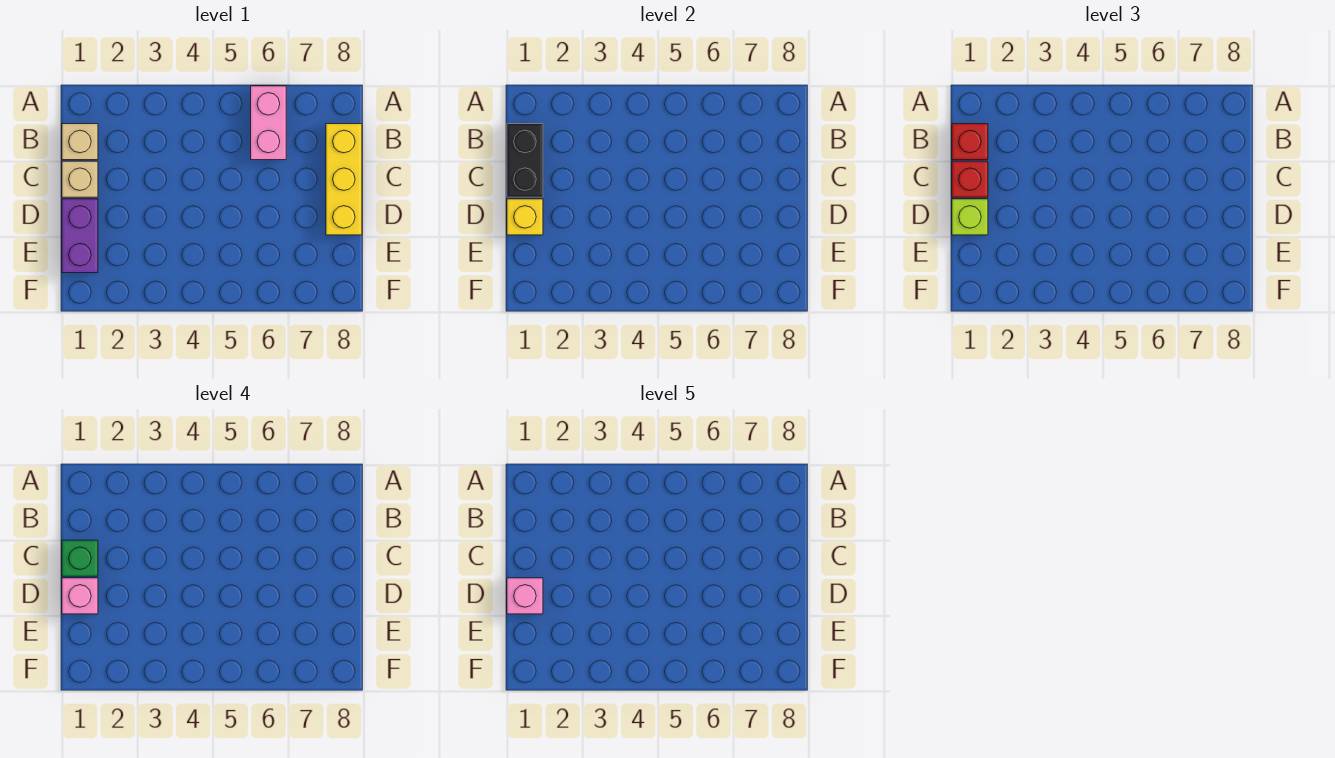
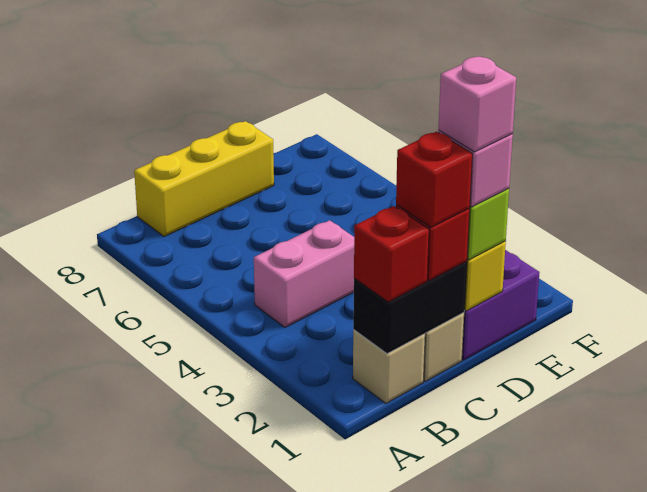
pink 1x2 brick [251,86,286,160] -> pink 1x2 brick moved to [254,220,354,327]
green 1x1 brick [62,540,98,576] -> red 1x1 brick [396,132,473,227]

